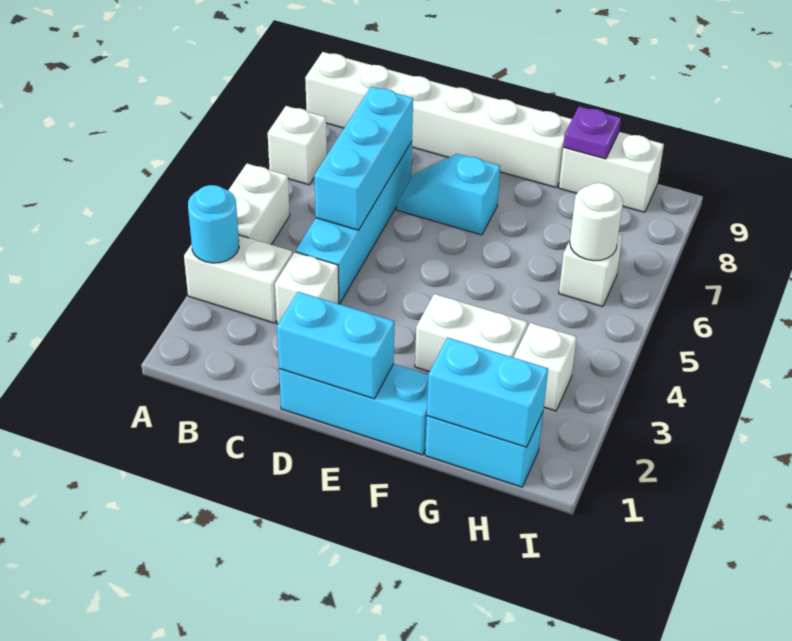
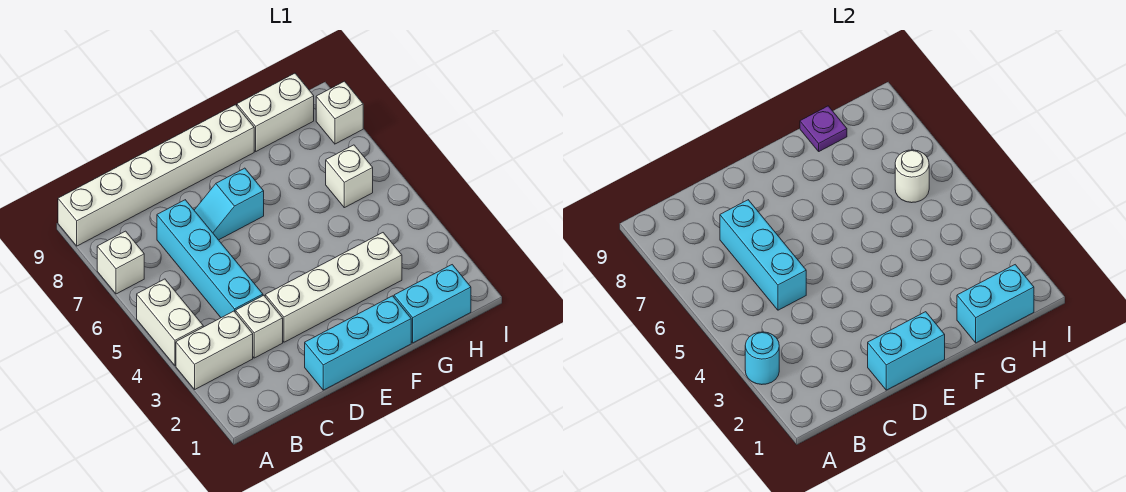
white 1x2 brick [415,294,528,372] -> white 1x4 brick [265,233,402,342]
white 1x1 brick [514,323,577,411] -> white 1x1 brick moved to [316,81,363,144]

